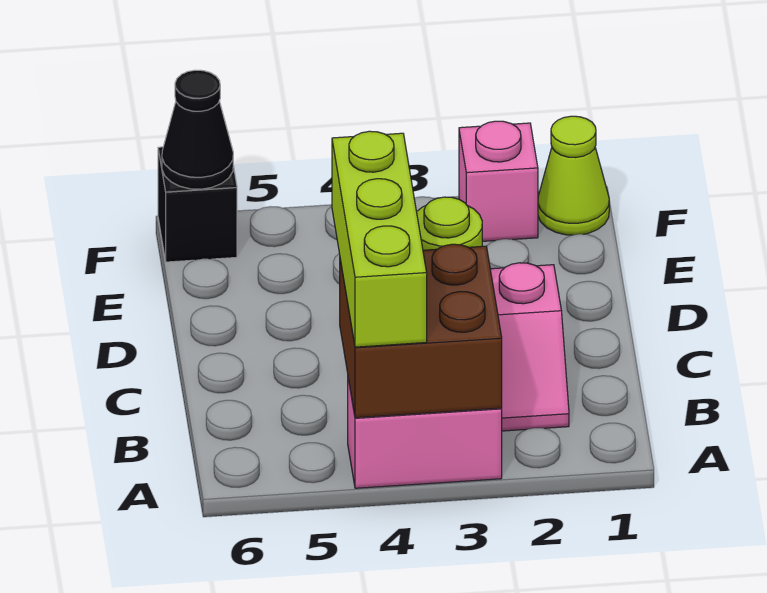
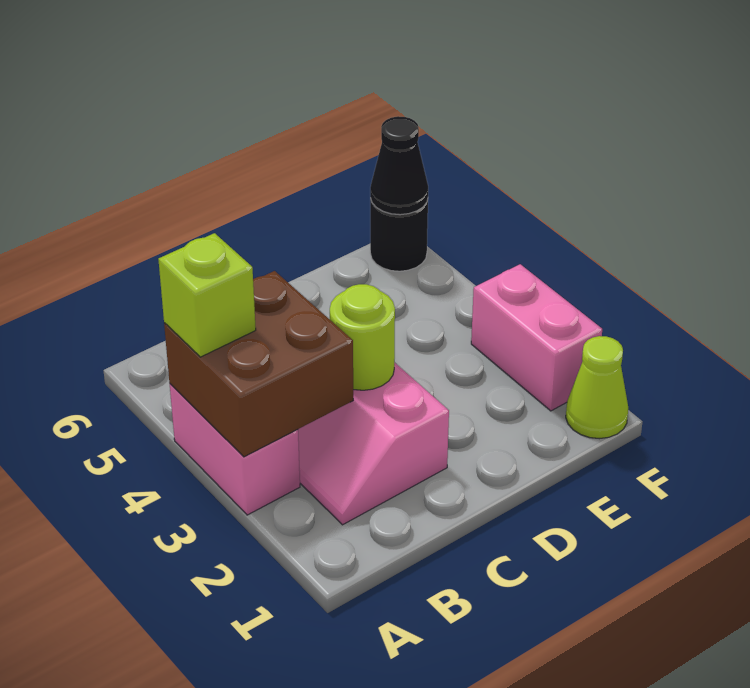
lime 1x3 brick [332,131,427,347] -> lime 1x1 brick [158,233,256,357]
pink 1x1 brick [459,121,538,241] -> pink 1x2 brick [471,264,602,411]
black 1x1 brick [158,147,237,262] -> black 1x1 round brick [370,198,428,271]

